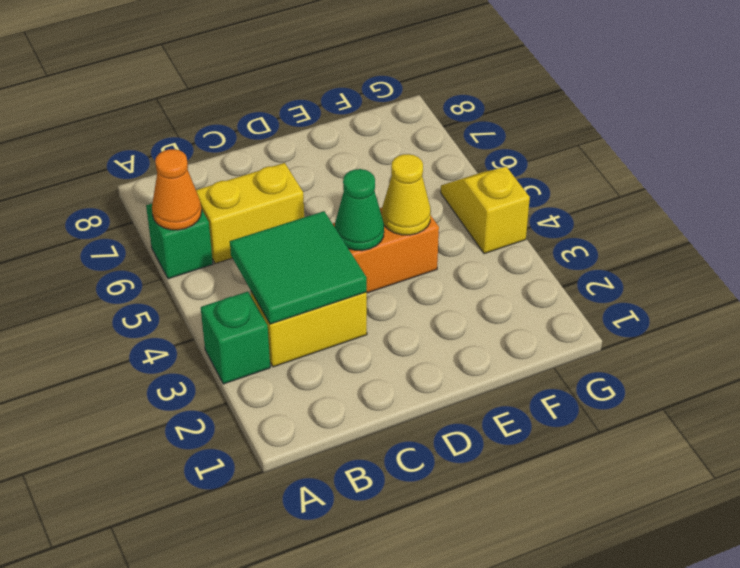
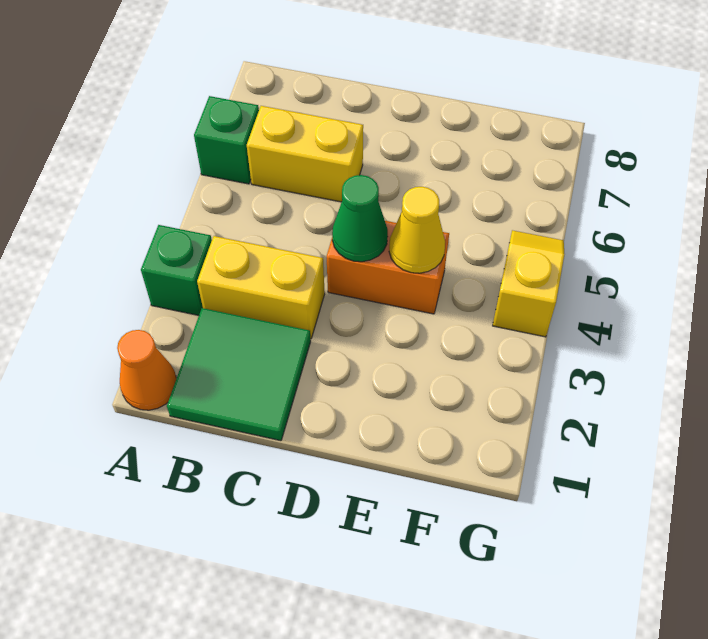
orange 1x1 cone [152,149,202,230] -> orange 1x1 cone moved to [117,330,176,410]
green 2x2 tile [230,211,367,324] -> green 2x2 tile moved to [167,308,311,441]

